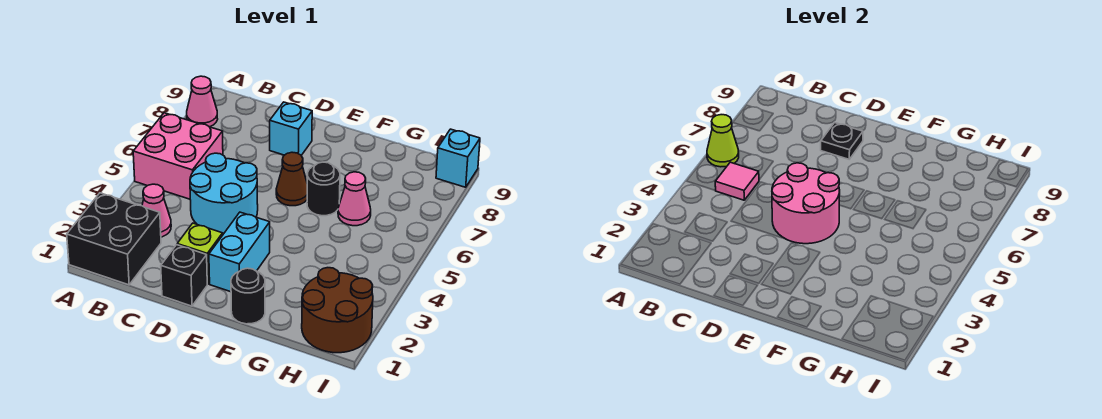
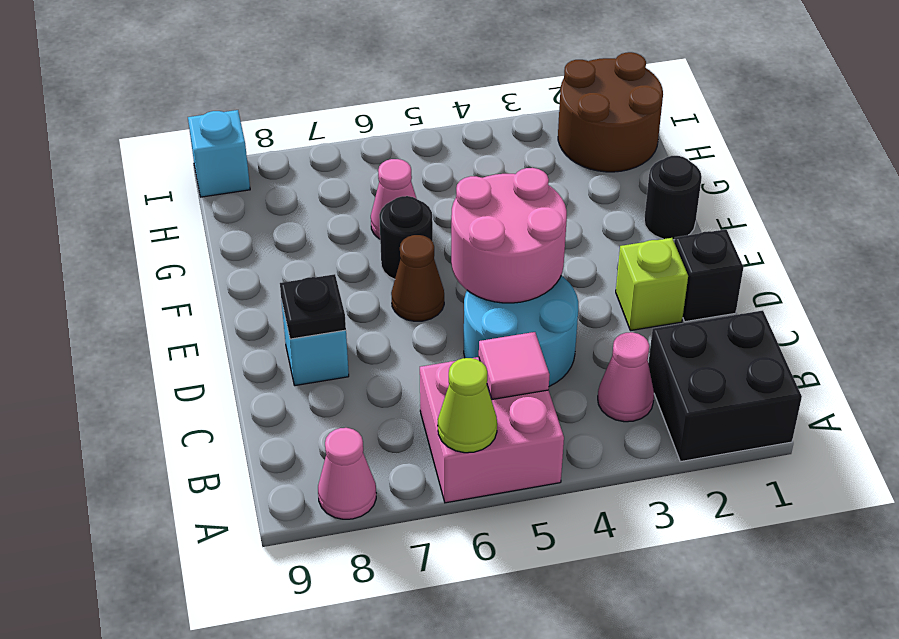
cyan 1x2 brick [209,212,270,292] -> none

